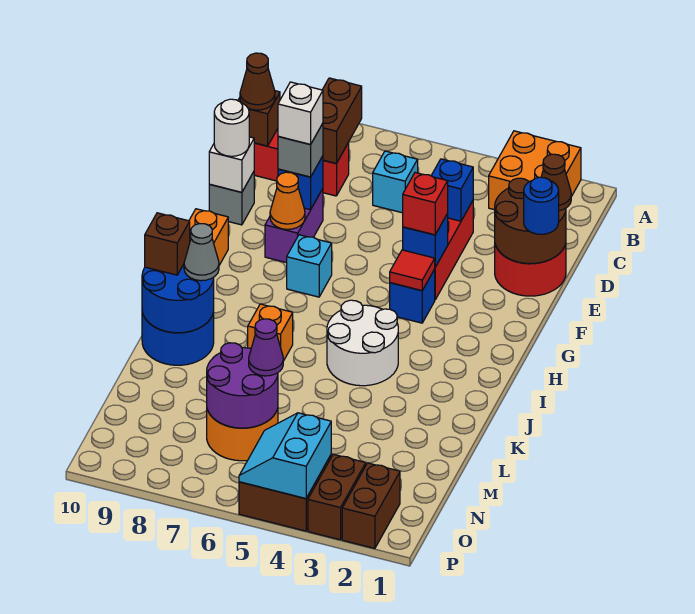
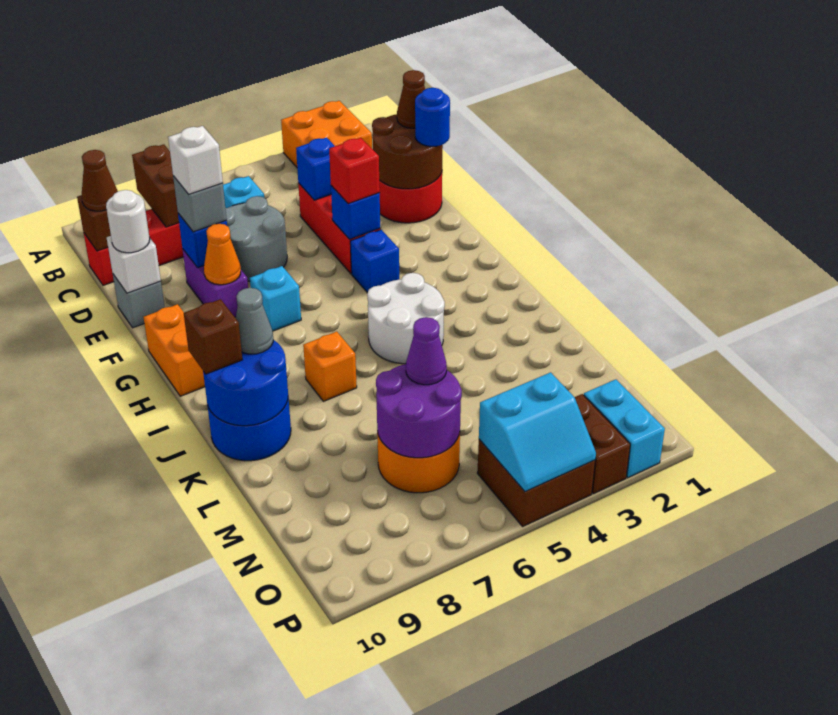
none -> grey 2x2 round brick [225,196,287,281]
red 1x1 tile [390,250,435,291] -> none
brown 1x2 brick [342,463,400,548] -> cyan 1x2 brick [584,379,665,478]
cyan 2x2 slope [239,413,331,499] -> cyan 2x2 slope turned to [479,372,596,492]

